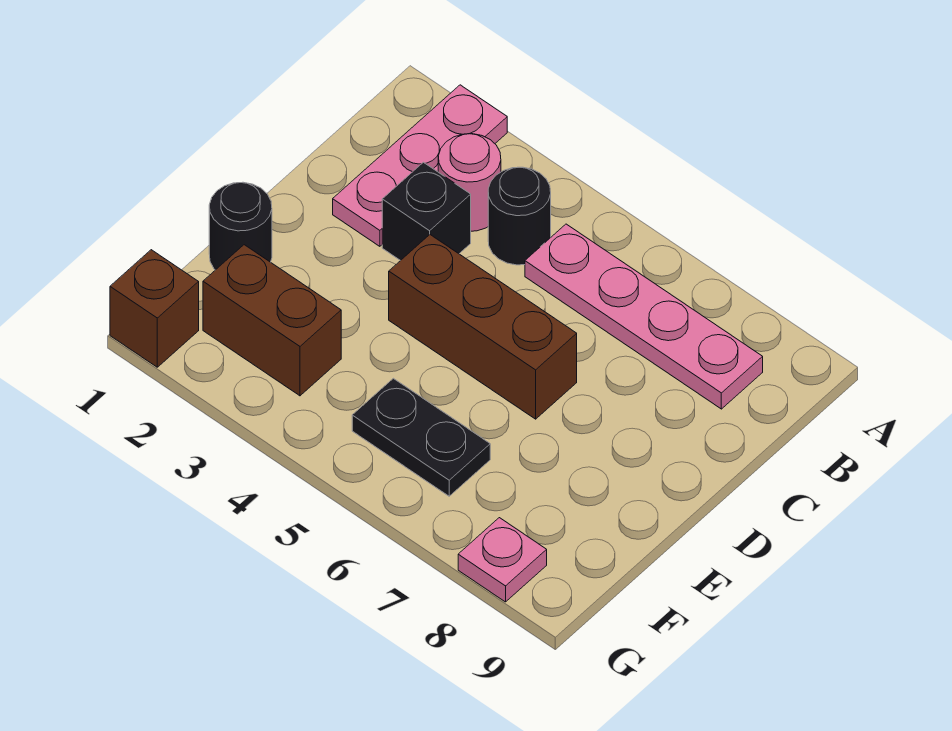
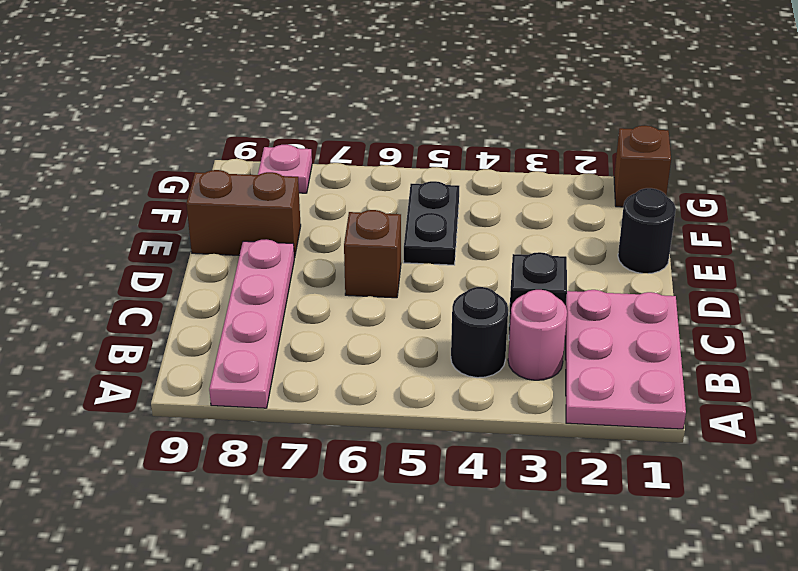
pink 1x3 plate [333,85,507,246] -> pink 2x3 plate [565,290,686,429]
pink 1x4 plate [525,224,763,409] -> pink 1x4 plate turned to [209,239,294,408]
brown 1x3 brick [389,235,577,419] -> brown 1x1 brick [344,210,401,298]
brown 1x2 brick [203,245,341,396] -> brown 1x2 brick moved to [186,170,301,258]
black 1x2 plate [352,378,490,496] -> black 1x2 plate turned to [404,181,459,265]

